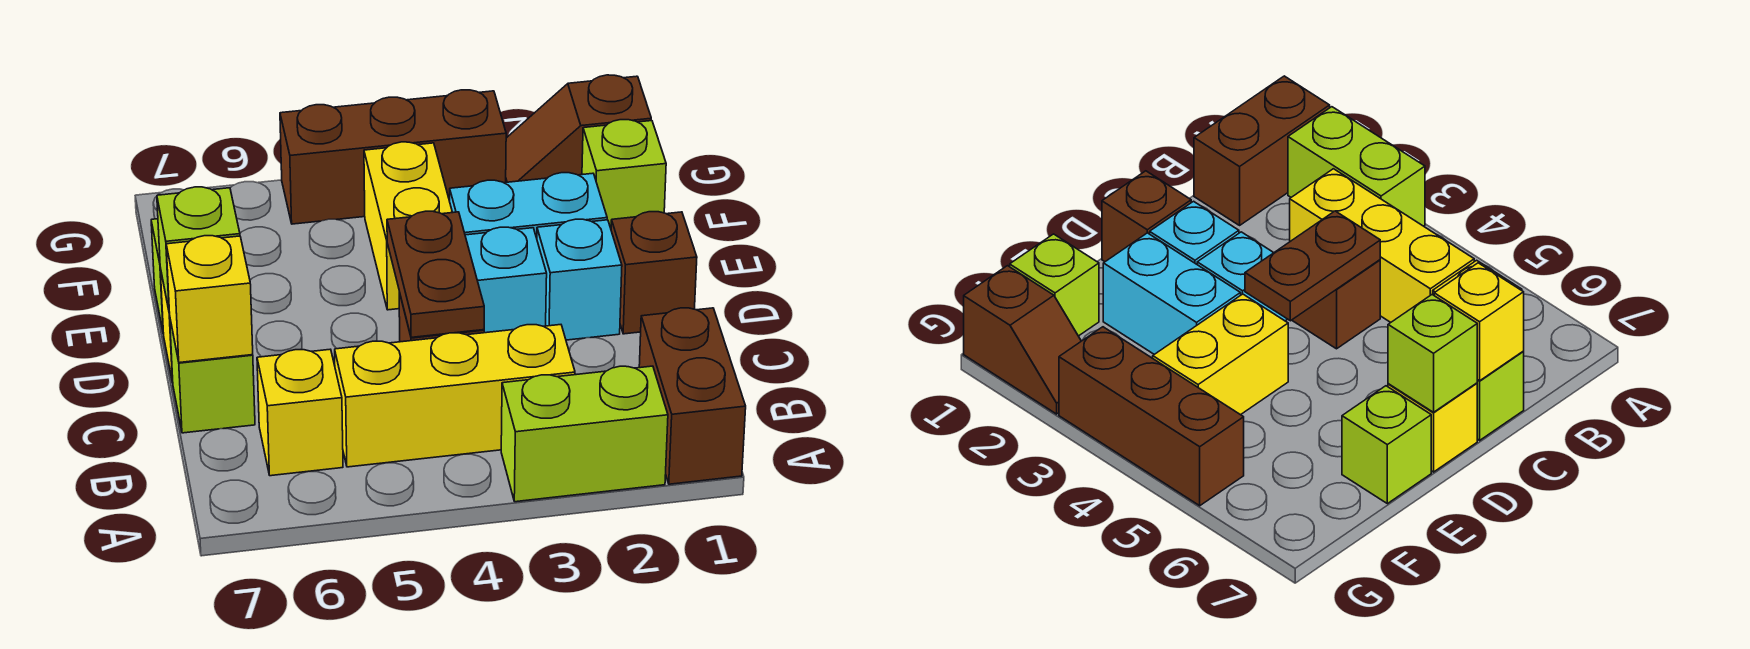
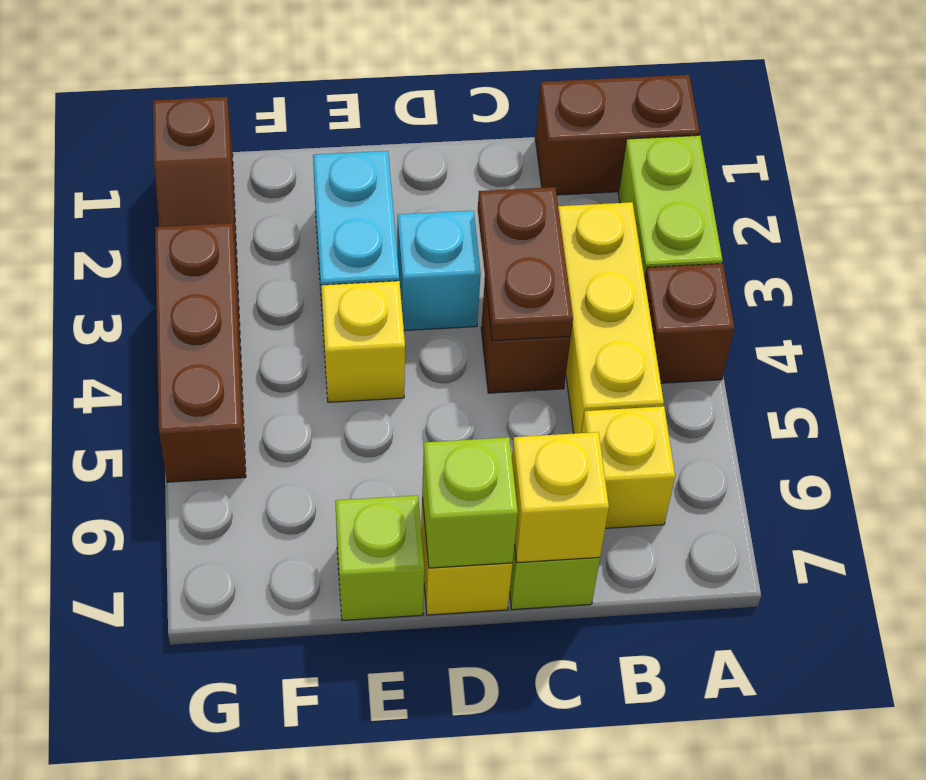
brown 1x2 plate [387,211,484,337] -> brown 1x2 plate turned to [478,187,573,341]
brown 1x1 brick [611,212,697,334] -> brown 1x1 brick moved to [645,263,735,383]
cyan 1x1 brick [537,219,622,340] -> none
yellow 1x2 brick [364,142,453,310] -> yellow 1x1 brick [321,281,405,402]
lime 1x1 brick [582,120,666,228] -> none

